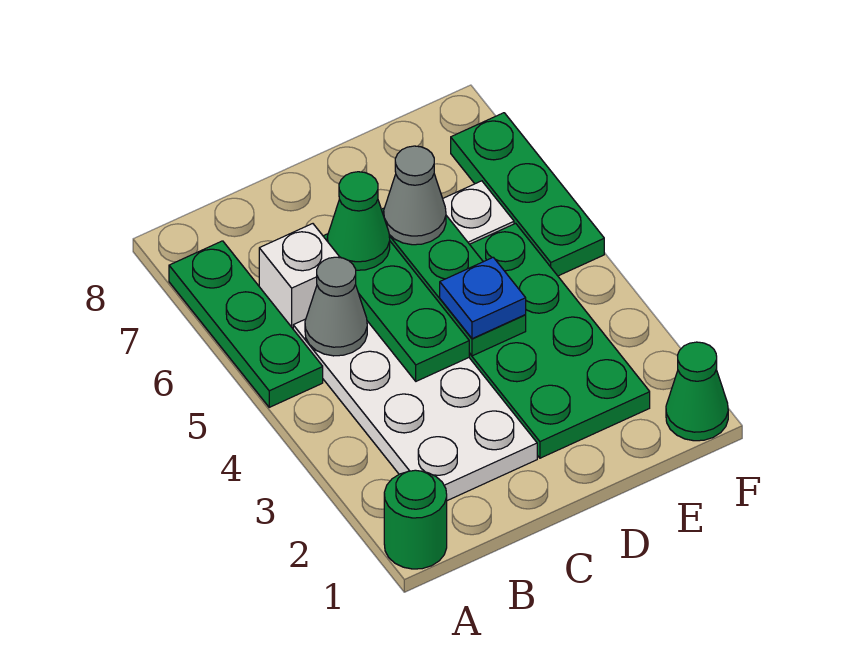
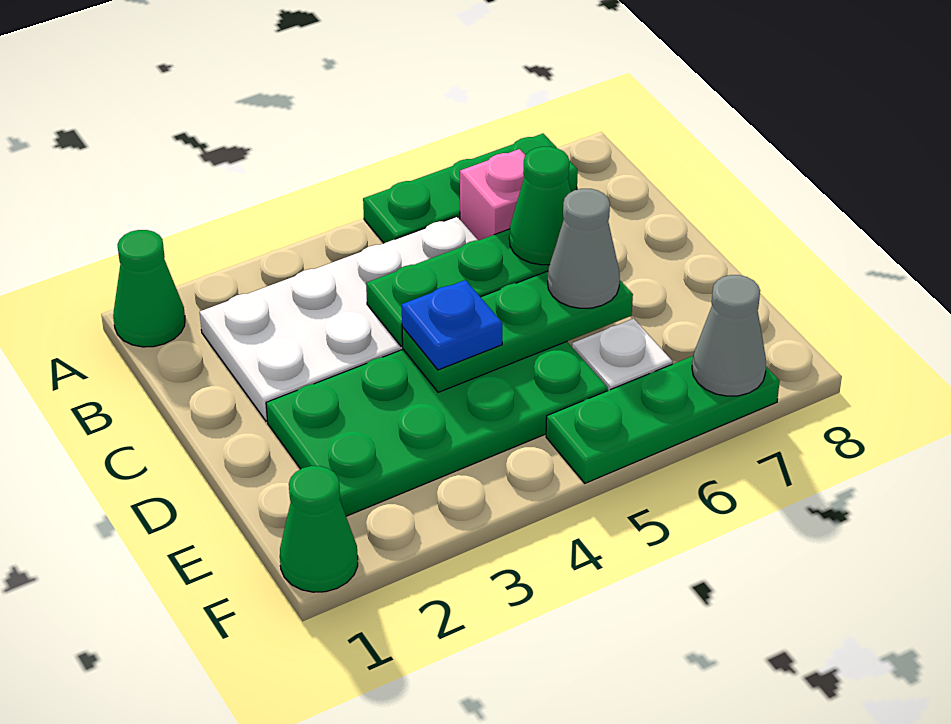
green 1x1 round brick [384,470,447,569] -> green 1x1 cone [113,230,185,347]
grey 1x1 cone [305,257,367,356] -> grey 1x1 cone moved to [692,275,767,396]
white 1x1 brick [259,224,340,328] -> pink 1x1 brick [460,149,525,240]

